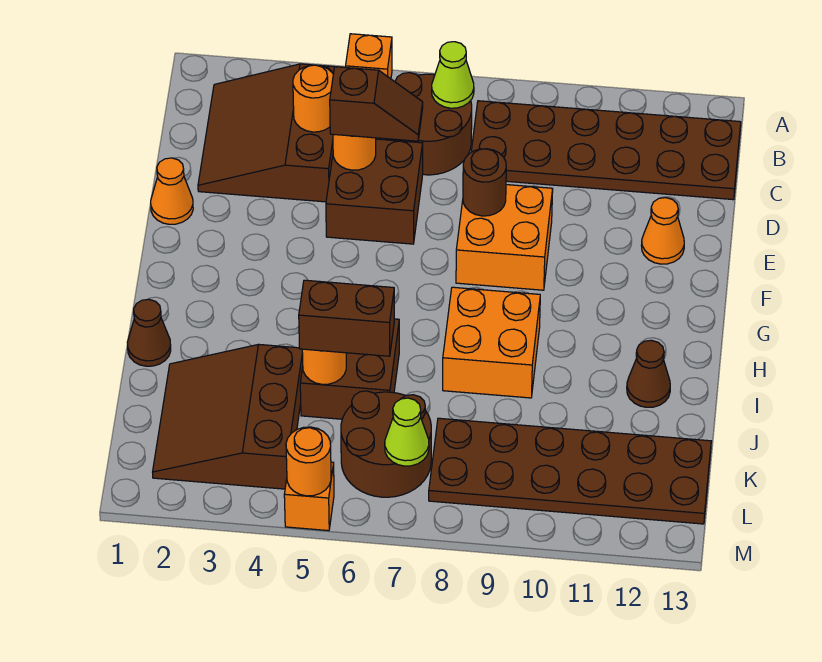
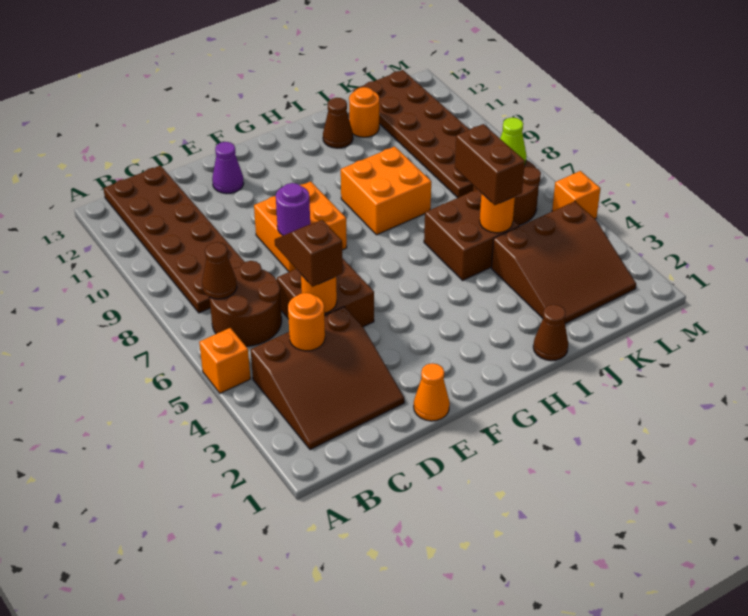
lime 1x1 cone [432,42,474,108] -> brown 1x1 cone [202,242,237,299]
brown 1x1 round brick [463,149,506,216] -> purple 1x1 round brick [276,183,310,235]
orange 1x1 cone [641,198,684,264] -> purple 1x1 cone [212,142,244,194]
orange 1x1 round brick [286,427,331,496] -> orange 1x1 round brick moved to [349,87,379,137]

